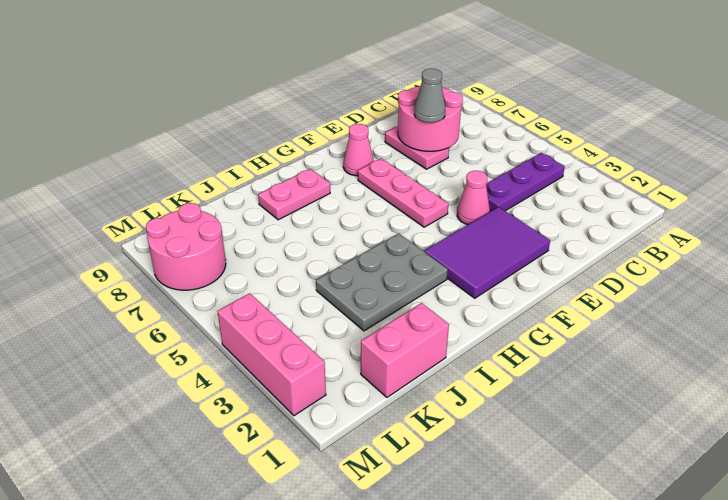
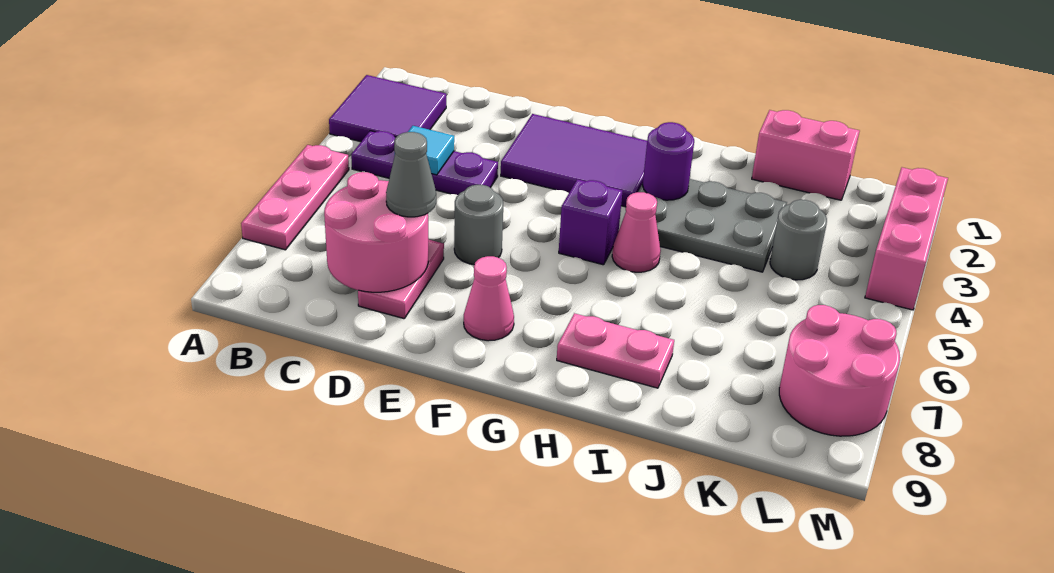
none -> purple 2x2 tile [329,75,446,142]
none -> cyan 1x1 tile [408,126,454,175]
pink 1x1 cone [457,171,490,225] -> pink 1x1 cone moved to [612,192,661,272]
none -> grey 1x1 round brick [454,185,503,264]
pink 1x3 plate [358,159,448,227] -> pink 1x3 plate moved to [241,145,349,250]
none -> purple 1x1 brick [559,179,622,265]
none -> purple 1x1 round brick [643,122,694,200]
none -> grey 1x1 round brick [770,199,827,280]

